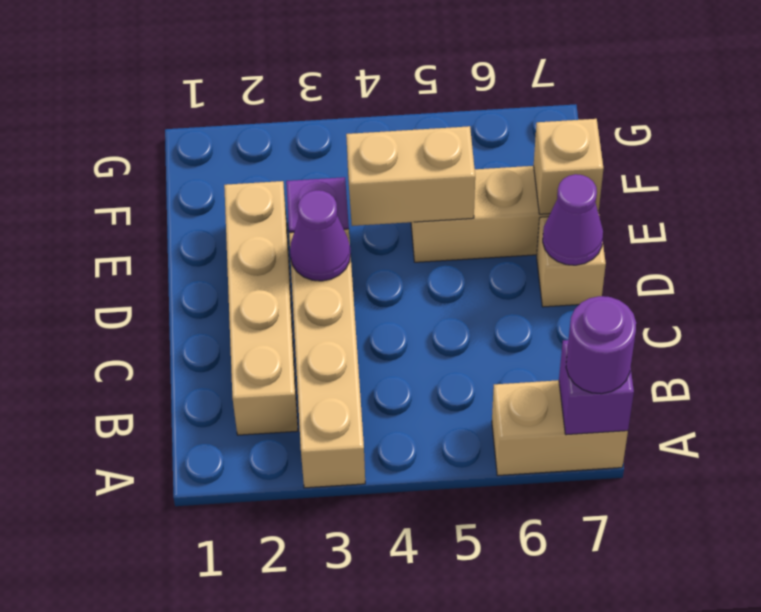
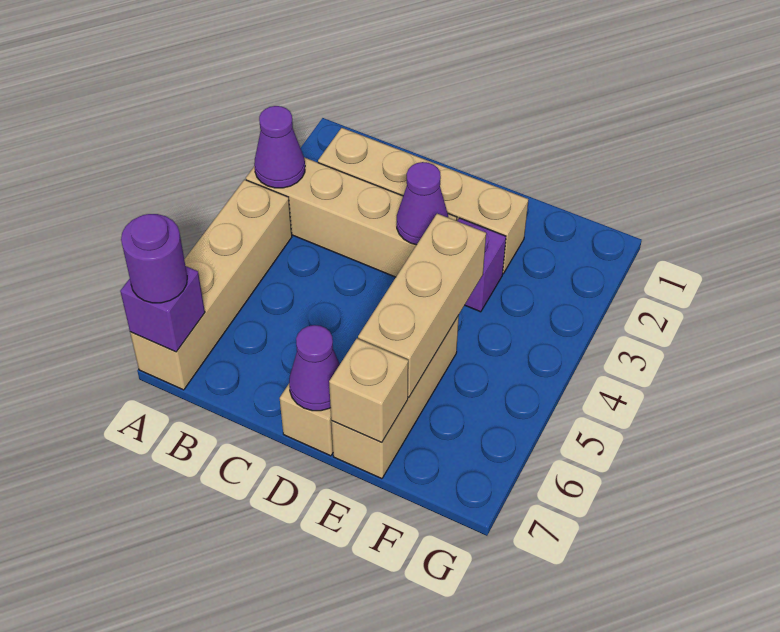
none -> purple 1x1 cone [254,106,305,188]
tan 1x2 brick [492,380,628,476] -> tan 1x4 brick [130,180,292,390]
tan 1x2 brick [346,126,475,226] -> tan 1x3 brick [358,214,486,397]

